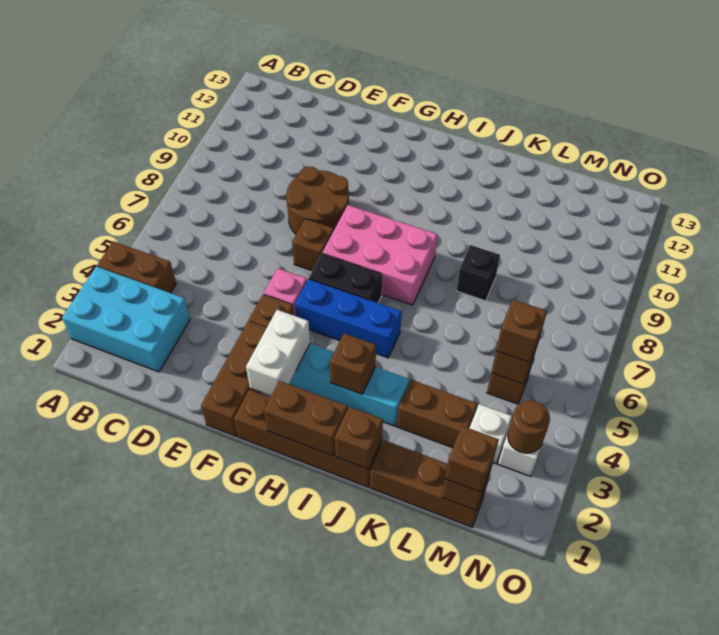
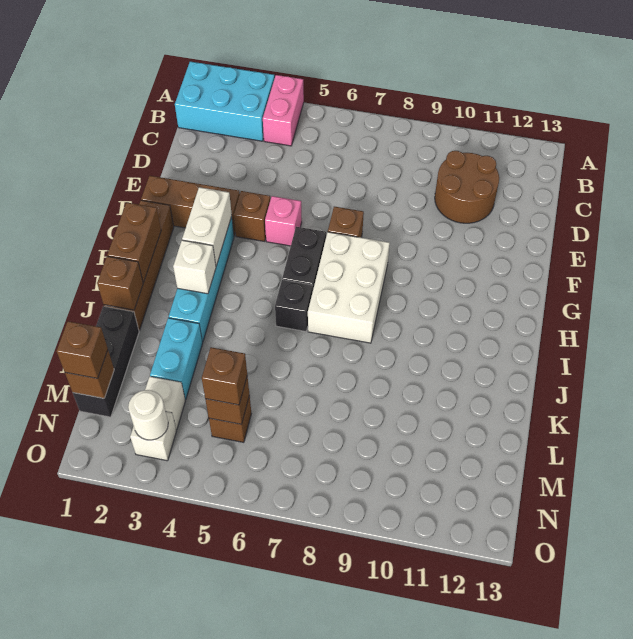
cyan 2x3 brick [62,266,190,372] -> cyan 2x3 brick turned to [175,62,275,141]
brown 1x2 brick [97,241,176,293] -> pink 1x2 brick [263,75,304,146]
brown 2x2 round brick [286,166,349,234] -> brown 2x2 round brick moved to [435,151,499,223]
white 1x2 brick [246,310,310,396] -> white 1x2 brick turned to [182,187,232,266]
blue 1x3 brick [295,279,402,358] -> none
pink 2x3 brick [322,205,437,305] -> white 2x3 brick [308,232,390,343]
brown 1x1 brick [330,334,376,394] -> white 1x1 brick [173,240,216,294]
brown 1x3 brick [370,440,488,527] -> black 1x3 brick [73,306,139,417]
brown 1x2 brick [397,380,477,448] -> cyan 1x2 brick [150,318,203,400]
black 1x1 brick [456,245,500,301] -> black 1x1 brick moved to [275,280,313,332]
brown 1x1 round brick [508,401,550,453] -> white 1x1 round brick [128,390,168,440]

